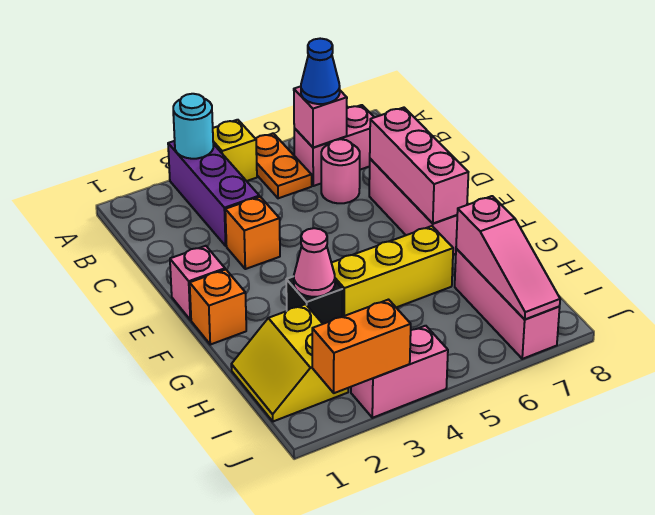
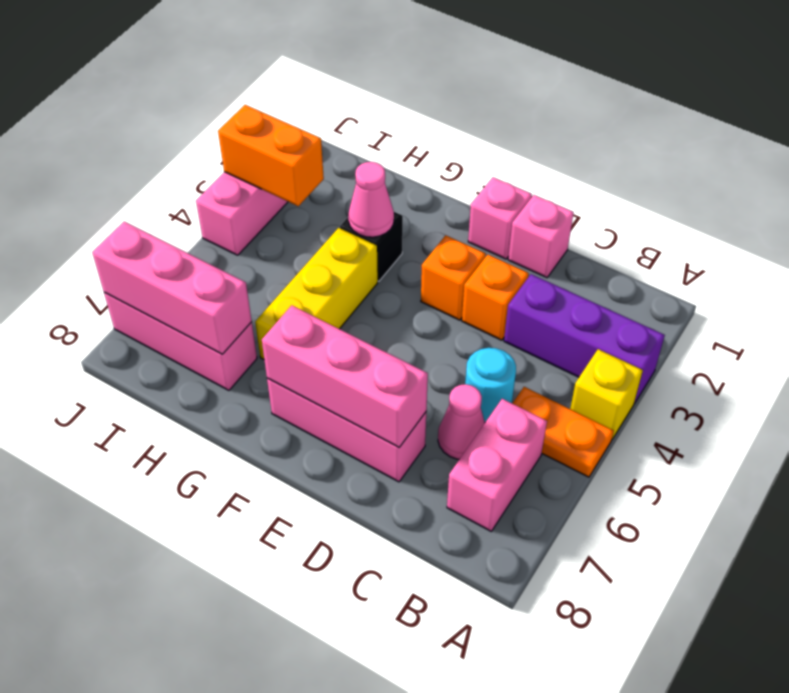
cyan 1x1 round brick [173,94,213,159] -> cyan 1x1 round brick moved to [465,348,516,422]
pink 1x1 brick [294,86,347,148] -> pink 1x1 brick moved to [508,195,574,278]
blue 1x1 cone [301,39,340,104] -> none
pink 1x1 round brick [321,139,360,203] -> pink 1x1 cone [438,384,485,459]
orange 1x1 brick [190,270,246,345] -> orange 1x1 brick moved to [421,235,486,320]
yellow 2x2 slope [231,304,348,421] -> none
pink 1x3 slope [456,196,560,319] -> pink 1x3 brick [92,222,252,354]
orange 1x2 brick [312,300,411,393] -> orange 1x2 brick turned to [218,105,324,206]

